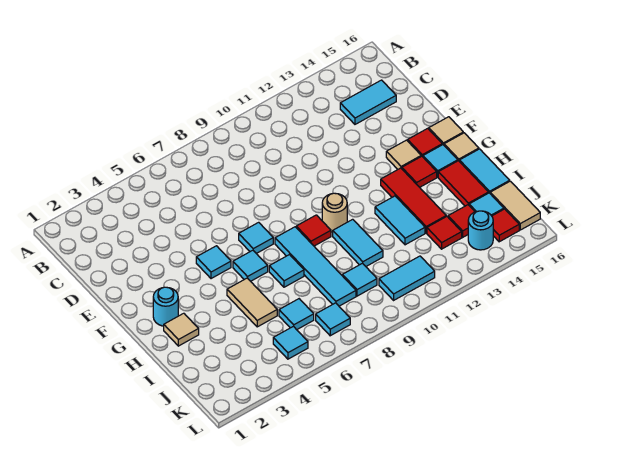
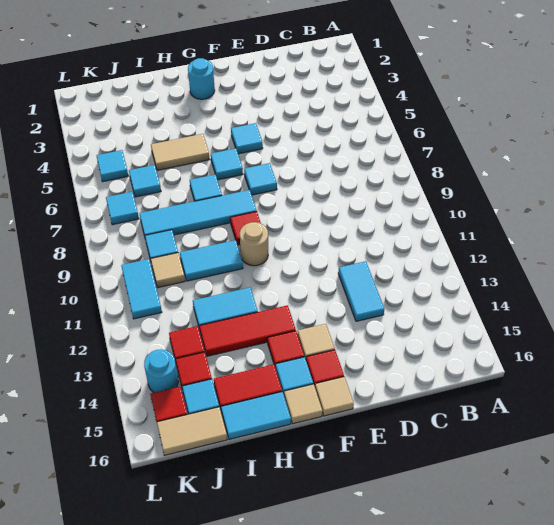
cyan 1x2 tile [340,80,396,124] -> cyan 1x2 tile moved to [338,261,384,321]
tan 1x1 tile [164,313,199,346] -> tan 1x1 tile moved to [151,253,185,288]

